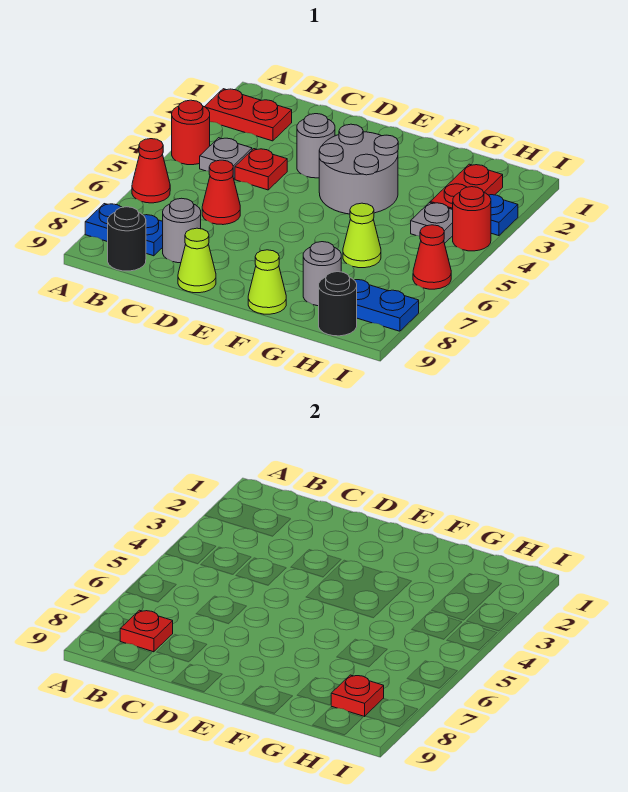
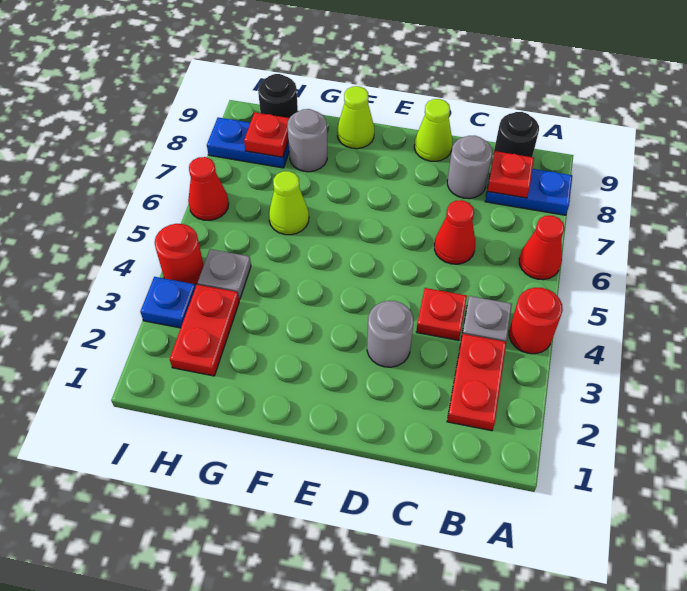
red 1x2 plate [205,89,292,141] -> red 1x2 plate turned to [447,334,506,431]
grey 2x2 round brick [319,124,398,214] -> none

